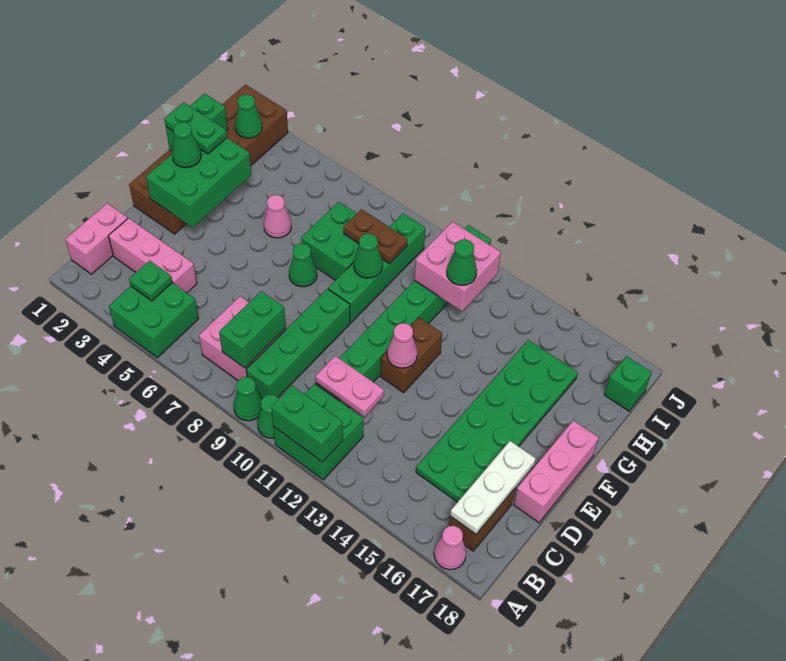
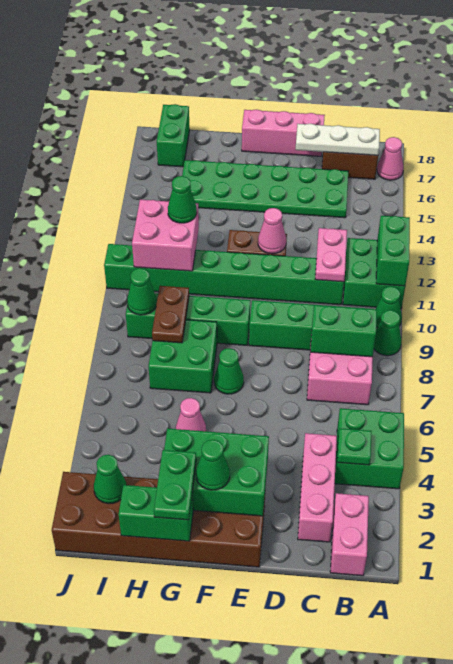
pink 1x2 brick [65,203,128,274] -> pink 1x2 brick turned to [330,493,369,576]
green 1x1 cone [354,234,383,278] -> green 1x1 cone moved to [127,268,157,315]
green 1x1 brick [604,356,652,411] -> green 1x2 brick [157,104,190,167]

